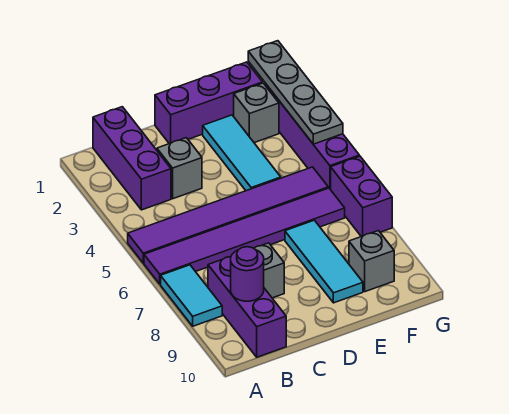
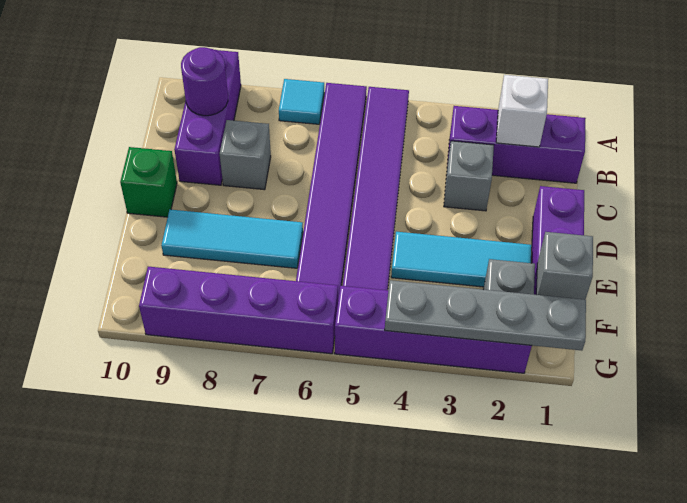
cyan 1x2 tile [161,265,222,326] -> cyan 1x1 tile [279,79,324,124]
none -> white 1x1 brick [496,75,548,147]
purple 1x3 brick [208,257,286,357] -> purple 1x3 brick turned to [174,50,241,185]
none -> green 1x1 brick [120,147,177,217]
grey 1x1 brick [349,231,394,292] -> grey 1x1 brick moved to [536,232,593,300]
purple 1x2 brick [331,156,392,237] -> purple 1x4 brick [139,267,338,354]

